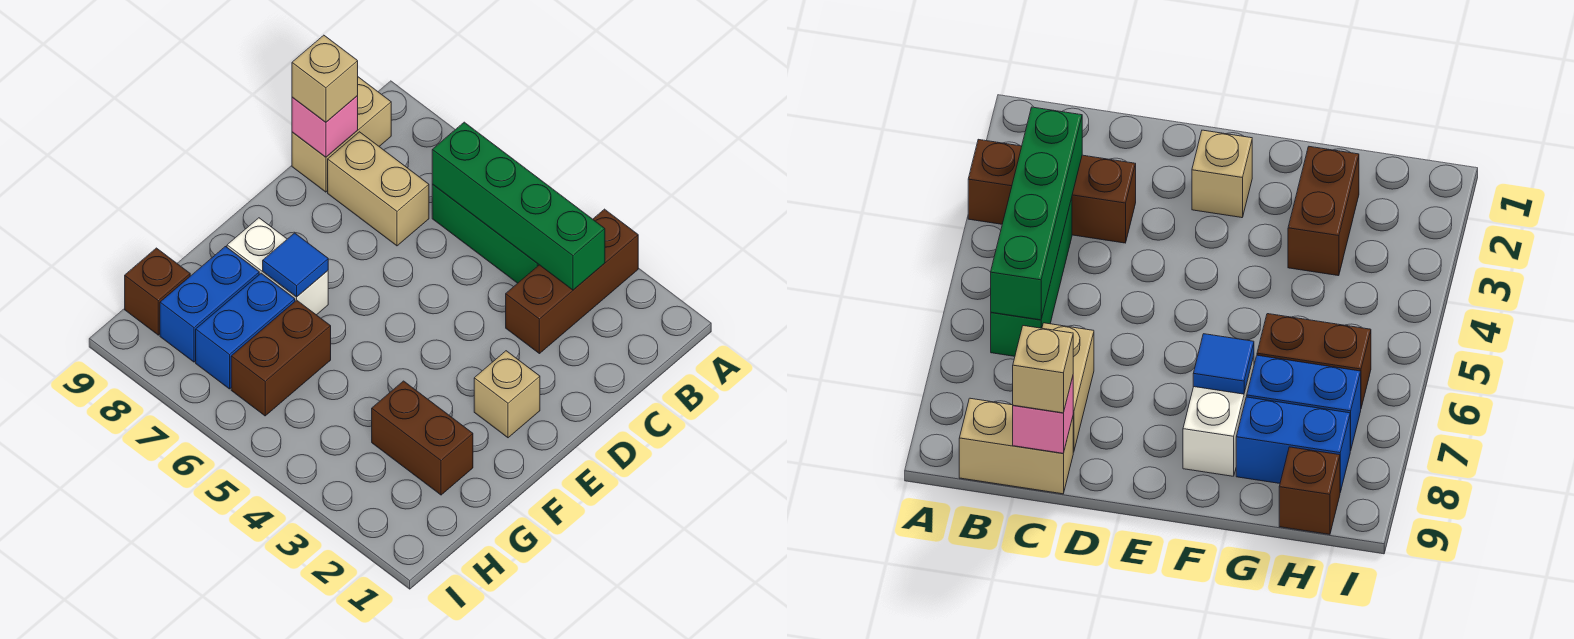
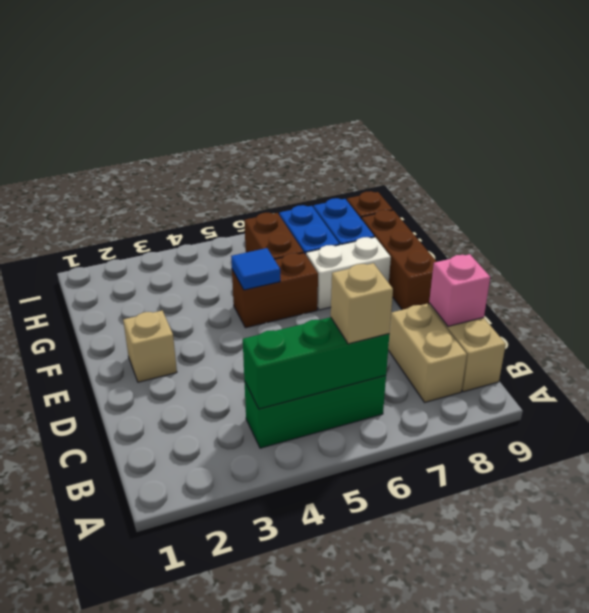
brown 1x3 brick [506,209,638,354] -> brown 1x3 brick moved to [361,210,437,310]
green 1x4 brick [432,122,605,290] -> green 1x3 brick [243,317,389,409]
tan 1x2 brick [328,132,429,246] -> tan 1x2 brick turned to [388,304,467,402]
tan 1x1 brick [292,35,358,122] -> tan 1x1 brick moved to [331,263,393,344]
blue 1x1 tile [263,233,328,297] -> blue 1x1 tile moved to [231,248,280,290]
brown 1x2 brick [372,381,473,495] -> brown 1x2 brick moved to [232,253,318,328]

